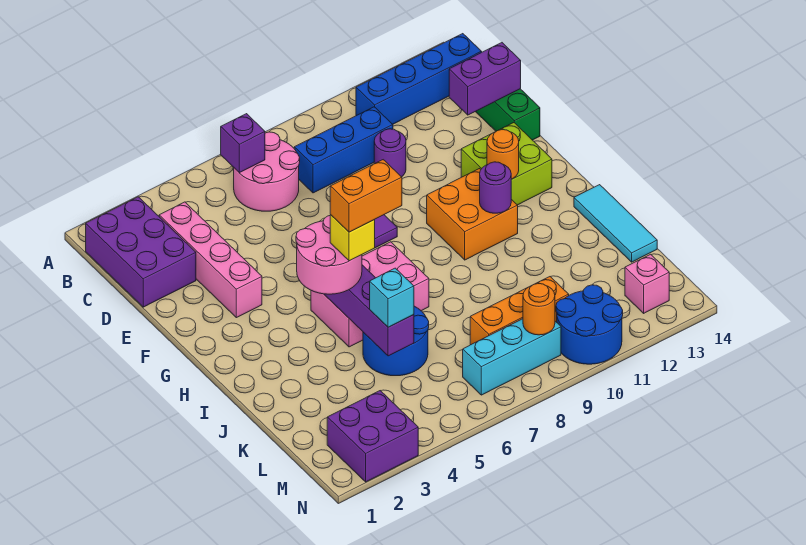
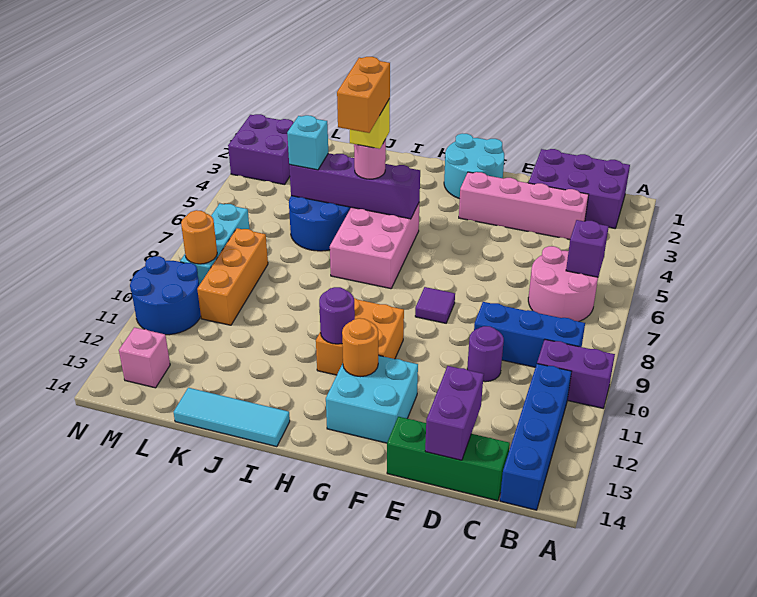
none -> purple 1x2 brick [537,339,615,408]
blue 1x3 brick [294,107,393,193] -> blue 1x3 brick turned to [474,302,585,367]
none -> cyan 2x2 round brick [444,133,504,199]
lime 2x2 brick [461,123,552,205] -> cyan 2x2 brick [326,355,418,443]
pink 2x2 round brick [296,216,362,294] -> pink 1x1 round brick [354,139,386,179]

